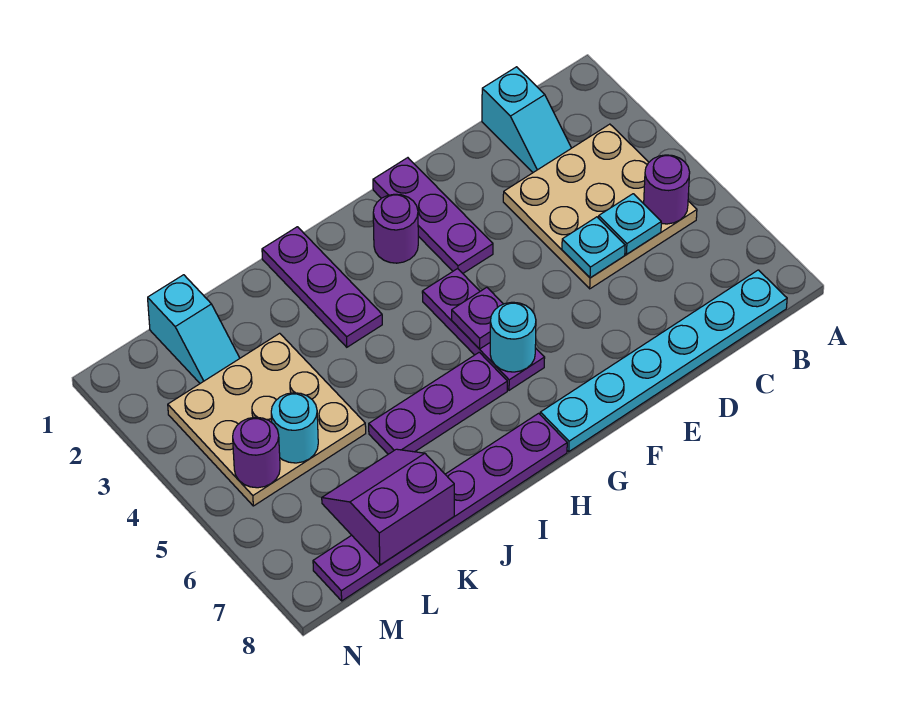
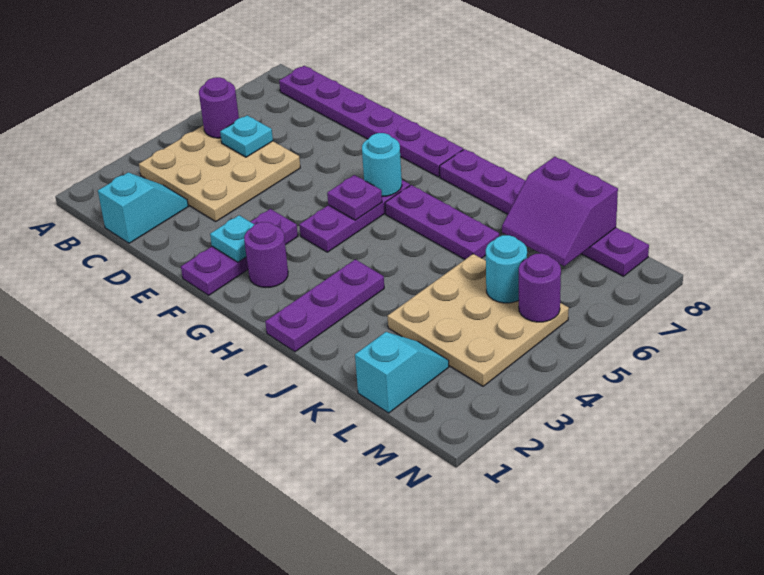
cyan 1x6 plate [540,270,787,452] -> purple 1x6 plate [279,66,463,177]
cyan 1x1 plate [562,217,625,278] -> cyan 1x1 plate moved to [210,215,255,262]

